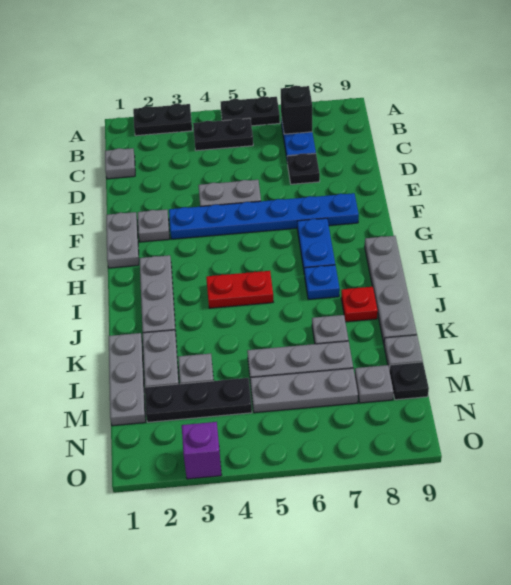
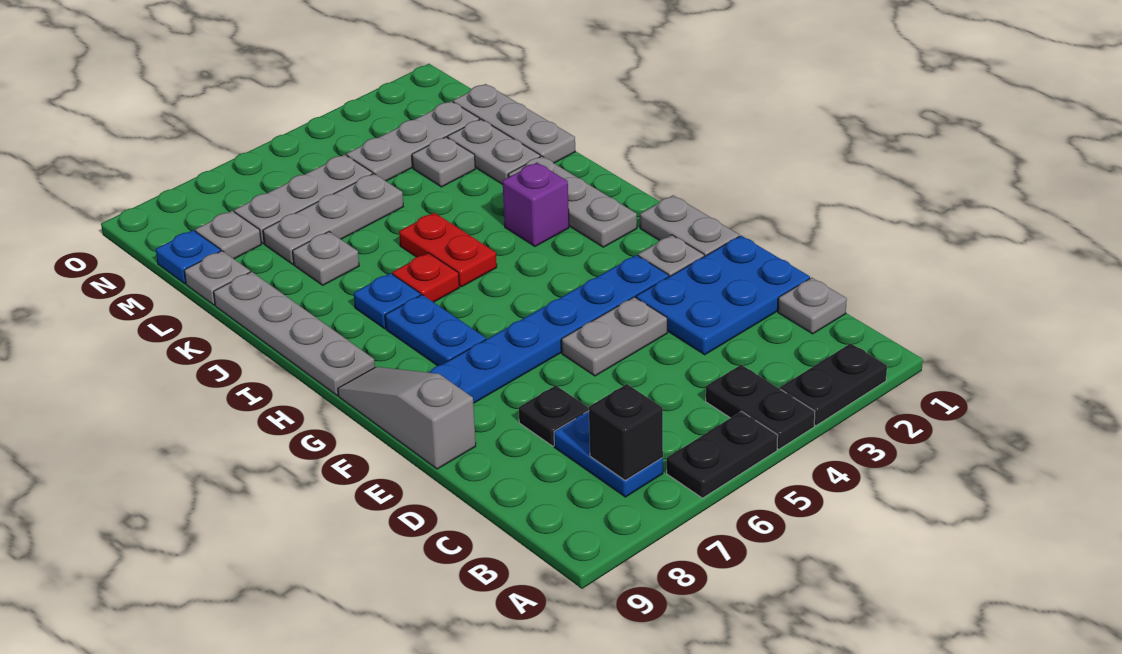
black 1x2 plate [193,118,253,151] -> black 1x2 plate turned to [706,365,815,449]
none -> blue 2x3 plate [636,236,810,355]
none -> grey 1x3 slope [338,367,476,469]
red 1x2 plate [206,271,273,308] -> red 1x2 plate turned to [399,213,497,287]
red 1x1 plate [341,287,378,322] -> red 1x1 plate moved to [392,253,459,302]
black 1x3 plate [145,378,252,422] -> grey 1x3 plate [346,101,480,181]
black 1x1 plate [390,362,429,400] -> blue 1x1 plate [156,230,221,284]
purple 1x1 brick [182,422,222,479] -> purple 1x1 brick moved to [503,163,569,246]

